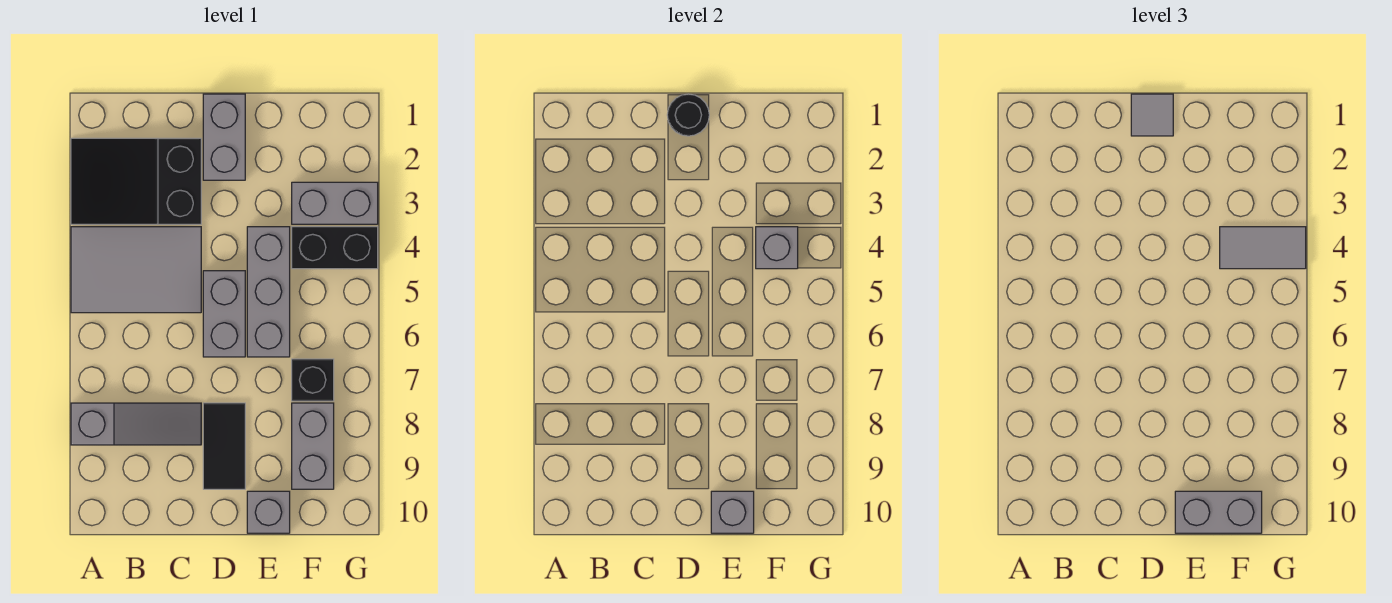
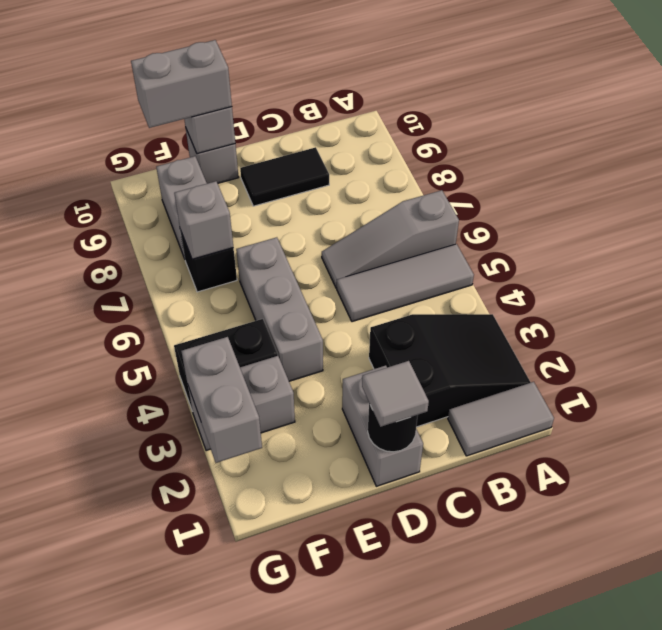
grey 2x3 tile [71,227,201,313] -> grey 1x3 tile [337,244,474,322]
grey 1x3 slope [71,403,201,445] -> grey 1x3 slope moved to [322,190,459,288]
grey 1x2 brick [203,271,245,357] -> grey 1x2 brick moved to [181,337,262,463]
black 1x2 tile [203,403,245,489] -> black 1x2 tile turned to [240,147,329,206]
grey 1x1 brick [756,227,798,269] -> grey 1x1 brick moved to [174,181,233,259]
grey 1x2 tile [1220,227,1306,269] -> grey 1x2 tile moved to [448,382,554,456]

